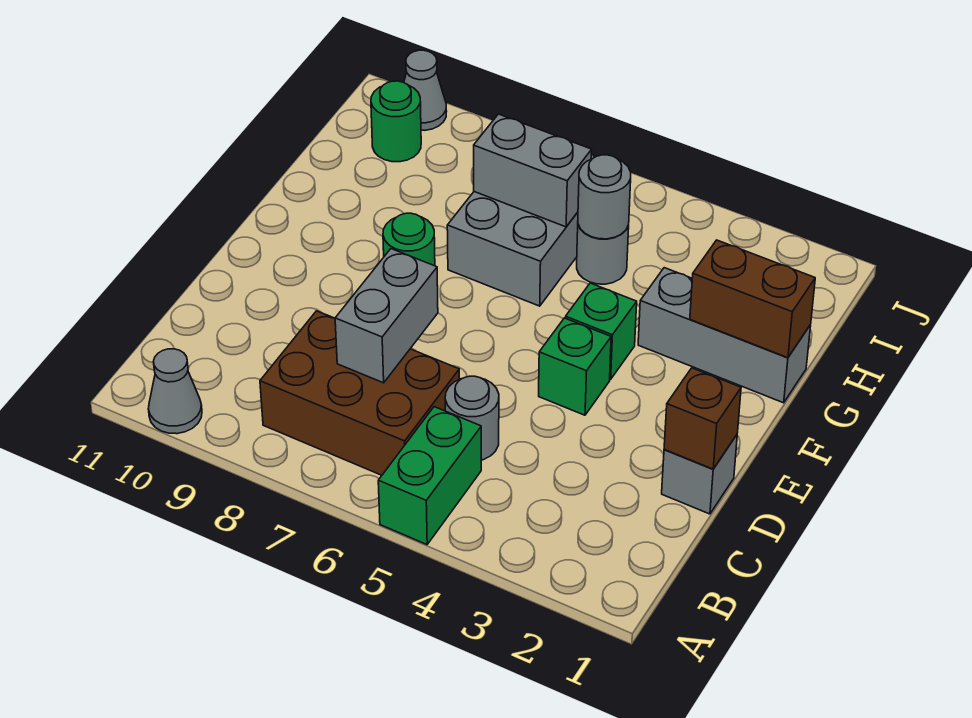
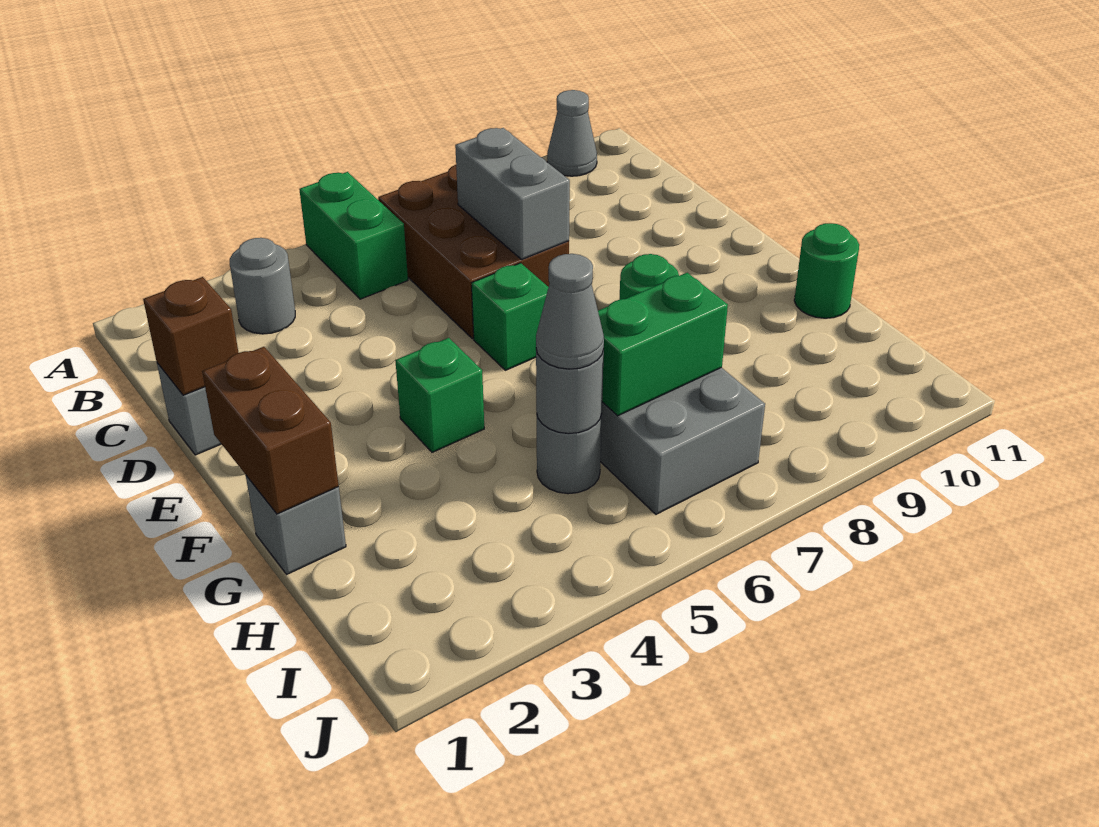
brown 2x3 brick [260,311,459,475] -> brown 2x3 brick turned to [378,165,569,339]
grey 1x1 round brick [445,376,499,460] -> grey 1x1 round brick moved to [230,238,295,334]
green 1x1 brick [539,318,611,415] -> green 1x1 brick moved to [472,263,549,370]
grey 1x3 brick [638,268,811,403] -> grey 1x1 brick [246,476,346,574]
brown 1x2 brick [690,240,815,358] -> brown 1x2 brick turned to [202,347,339,514]
grey 1x2 brick [474,114,592,227] -> green 1x2 brick [598,273,728,416]
green 1x1 round brick [371,81,421,162] -> green 1x1 round brick moved to [794,223,859,318]
grey 1x1 cone [404,50,447,130] -> grey 1x1 cone moved to [536,254,604,369]

